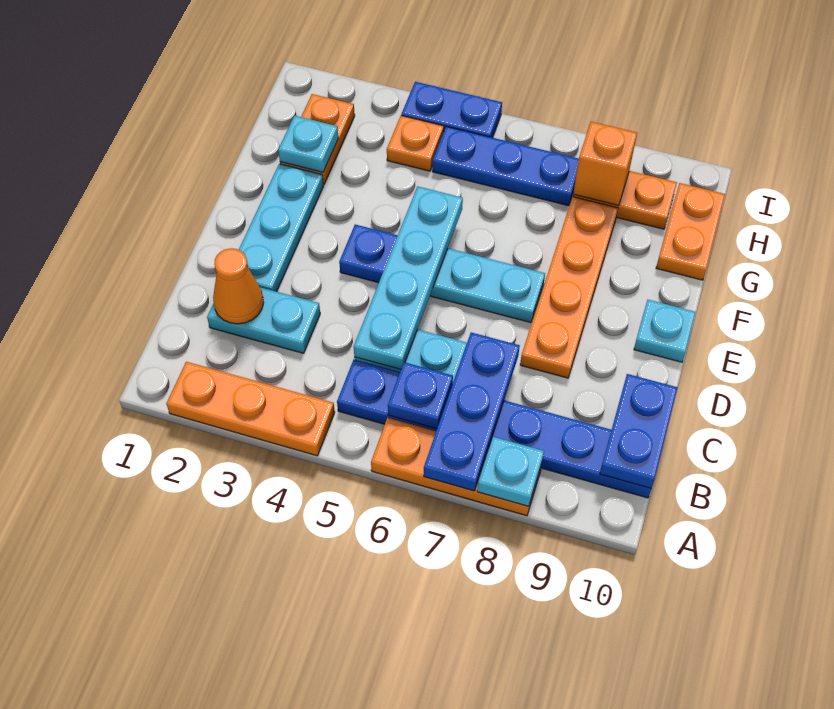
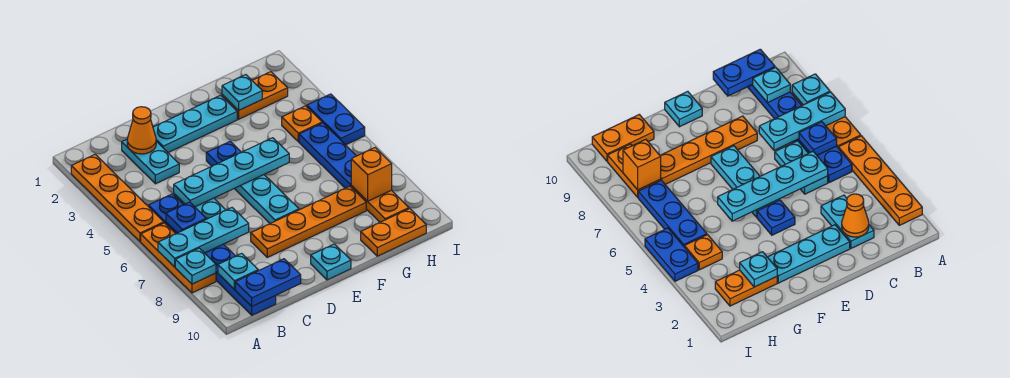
orange 1x3 plate [166,362,335,456] -> orange 1x4 plate [71,155,164,242]
blue 1x3 plate [424,332,520,491] -> cyan 1x3 plate [158,208,249,267]
none -> cyan 1x1 plate [218,253,258,289]

